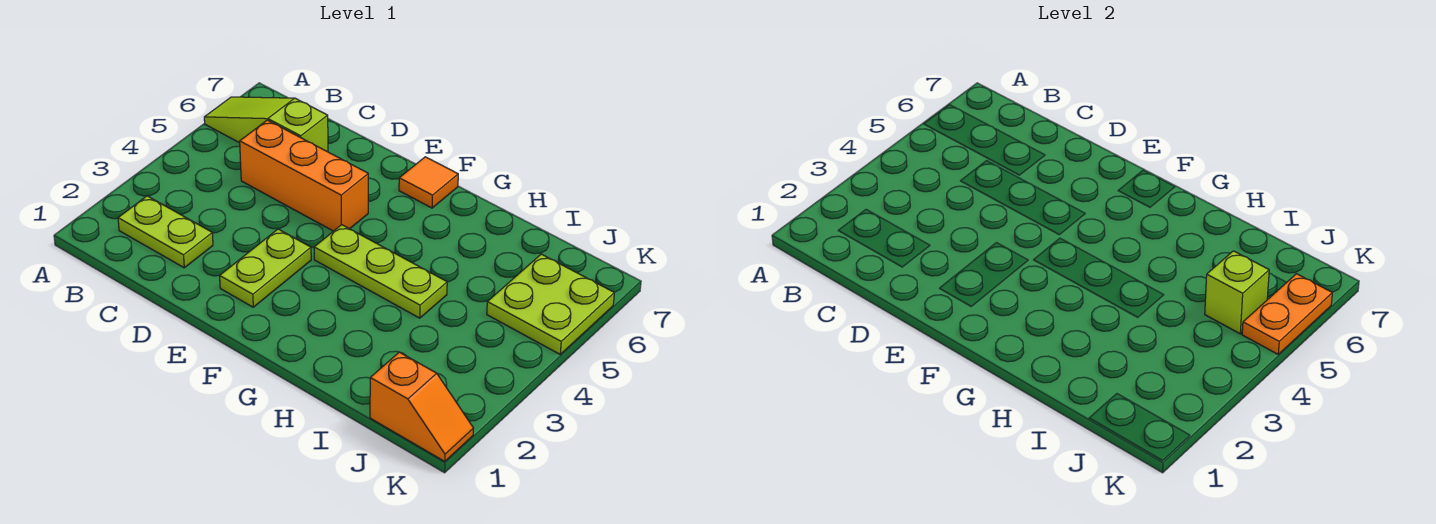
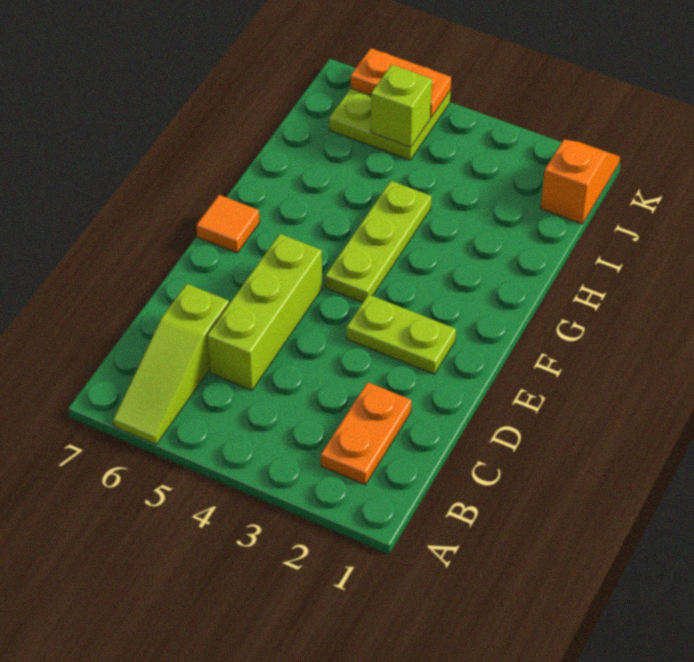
lime 1x2 plate [118,196,213,268] -> orange 1x2 plate [321,382,411,485]
orange 1x3 brick [240,120,368,231] -> lime 1x3 brick [207,234,322,390]

